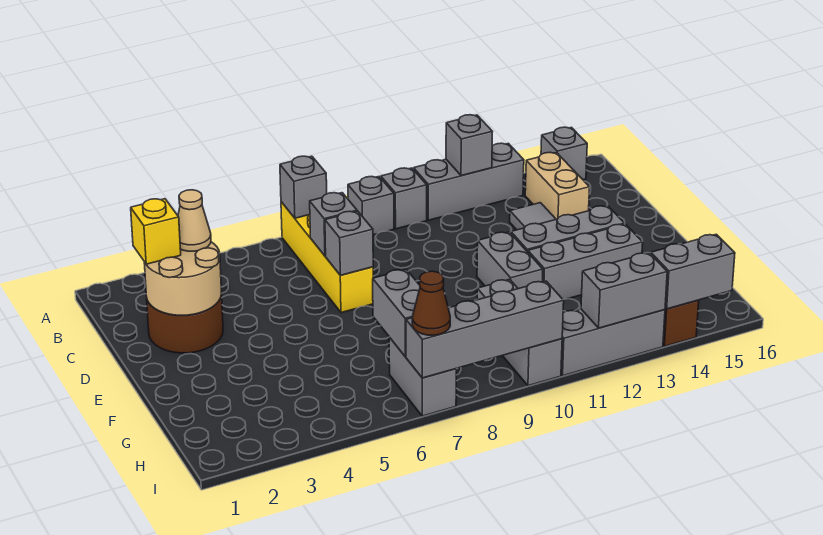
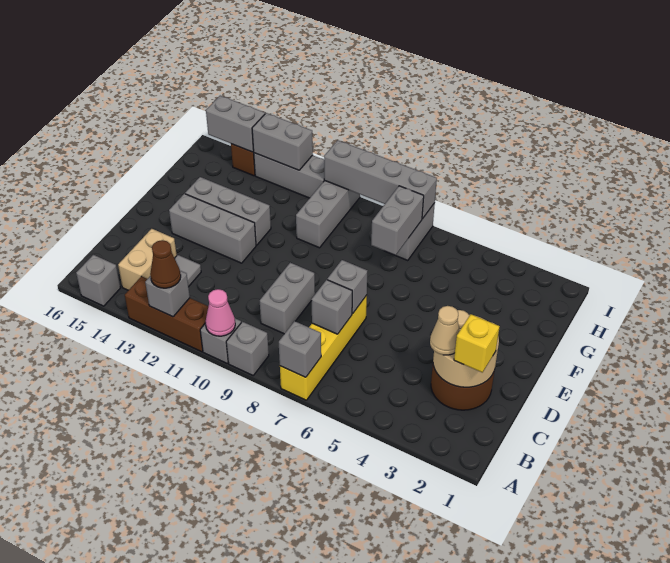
none -> pink 1x1 cone [205,289,235,336]
grey 1x3 brick [414,143,524,220] -> brown 1x3 brick [125,276,208,352]
grey 1x2 brick [477,232,543,289] -> grey 1x2 brick moved to [260,263,315,334]
brown 1x1 cone [412,271,450,335] -> brown 1x1 cone moved to [150,240,181,288]

